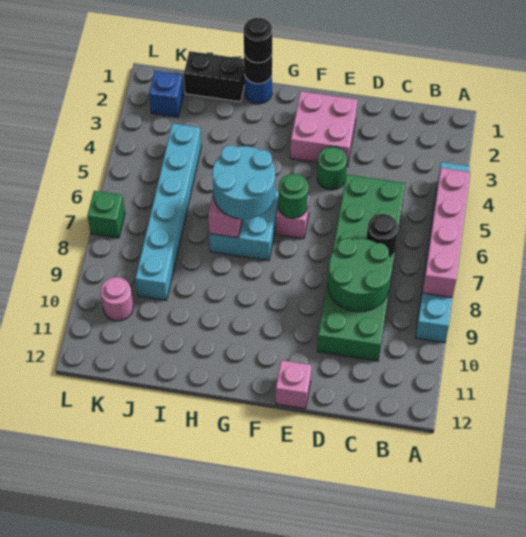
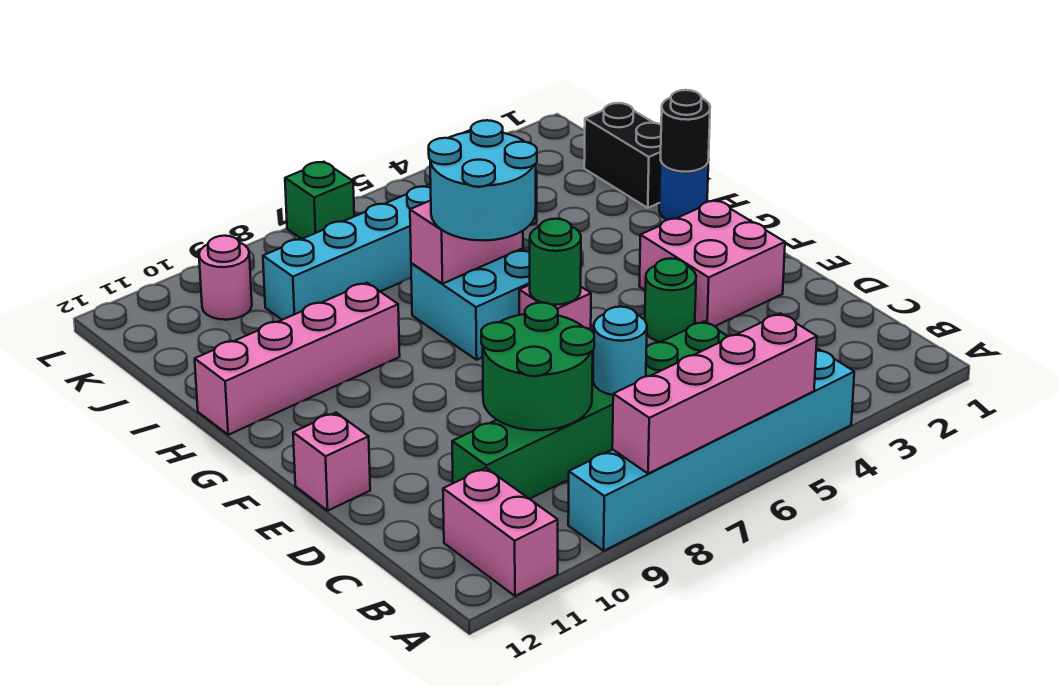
none -> pink 1x2 brick [443,468,558,596]
green 2x6 brick [317,174,405,361] -> green 1x6 brick [452,321,728,499]
black 1x1 round brick [366,214,398,256] -> cyan 1x1 round brick [593,307,647,395]
black 1x1 round brick [244,18,272,63] -> none
none -> pink 1x4 brick [195,283,400,435]
blue 1x1 brick [149,71,184,117] -> none

